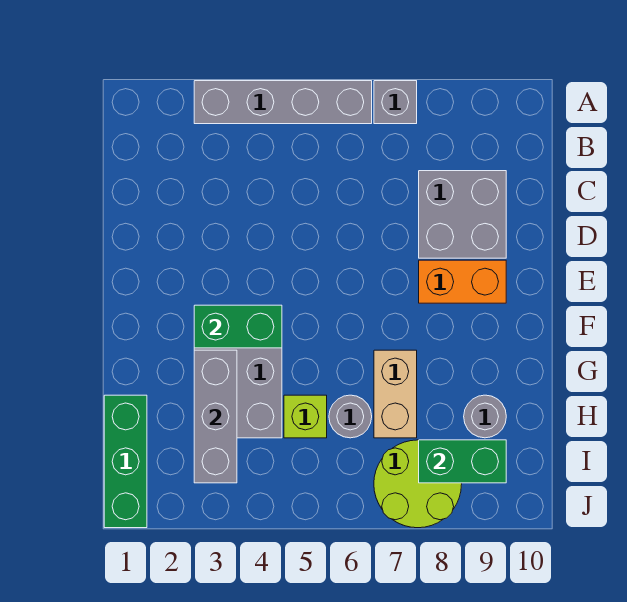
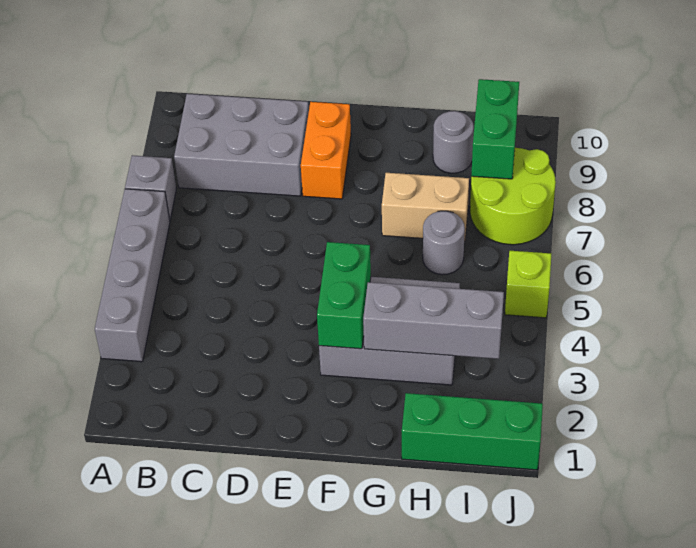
grey 2x2 brick [419,171,506,258] -> grey 2x3 brick [174,94,309,196]
lime 1x1 brick [284,395,327,438] -> lime 1x1 brick moved to [505,251,552,318]

